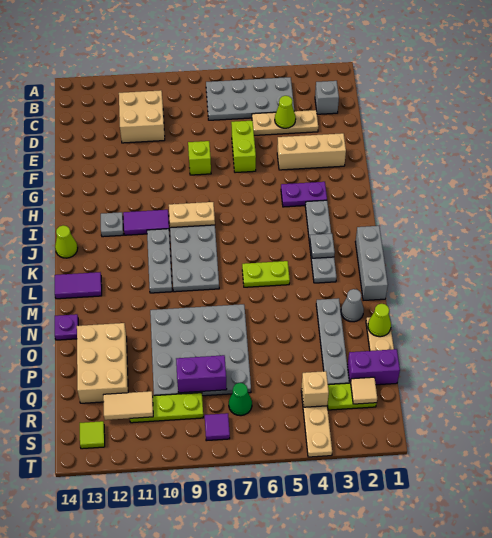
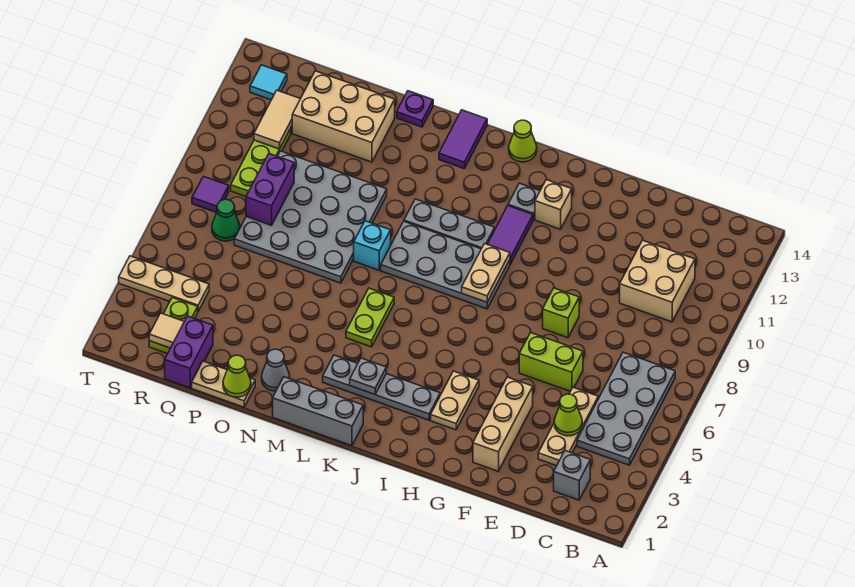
purple 1x2 plate [281,182,327,207] -> tan 1x2 plate [431,371,479,430]
none -> cyan 1x1 brick [354,221,391,270]
grey 1x4 plate [316,298,349,385] -> none
tan 1x1 brick [302,371,329,407] -> tan 1x1 brick moved to [535,180,572,229]
lime 1x1 tile [80,421,105,449] -> cyan 1x1 tile [250,65,287,100]

